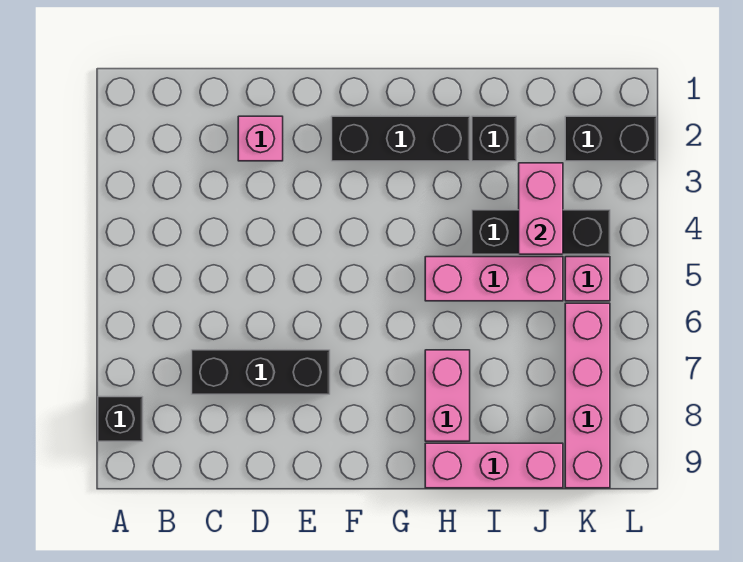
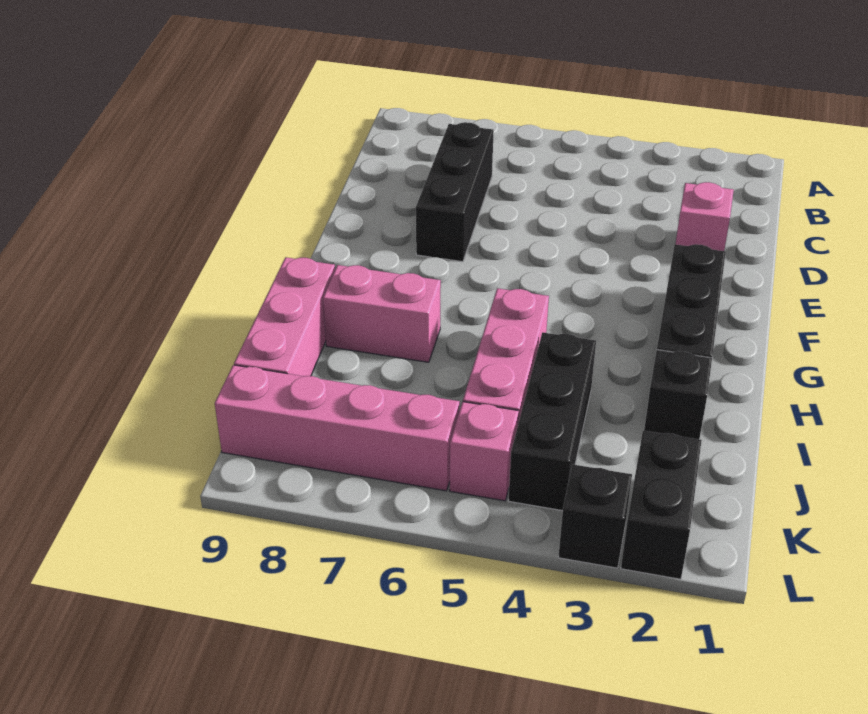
black 1x1 brick [98,397,143,441] -> black 1x1 brick moved to [558,465,632,568]
pink 1x2 brick [519,163,563,254] -> none

